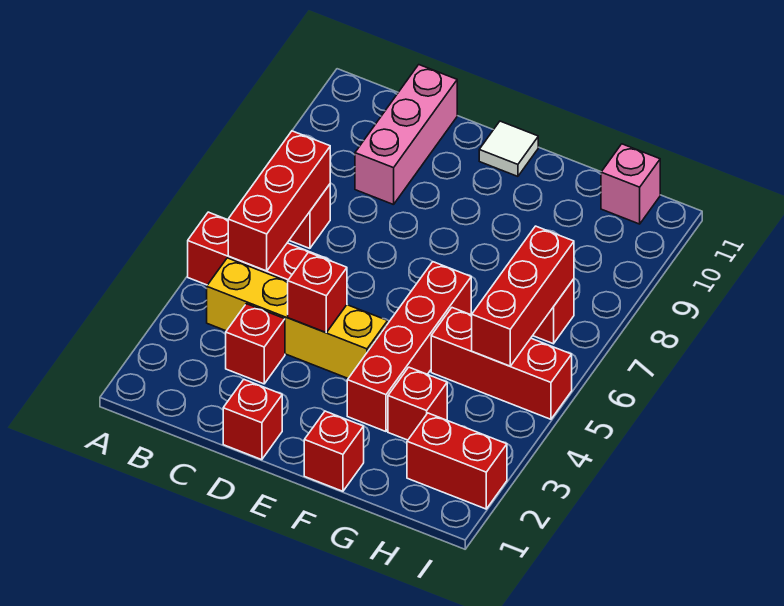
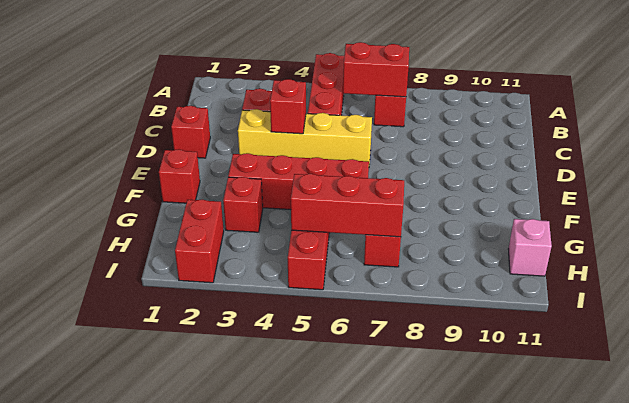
yellow 1x4 brick [207,258,388,378] -> yellow 1x4 brick turned to [238,109,372,164]
red 1x3 brick [228,131,330,271] -> red 1x2 brick [343,42,409,97]
pink 1x3 brick [355,65,457,205] -> none
white 1x1 tile [479,121,538,176] -> none

